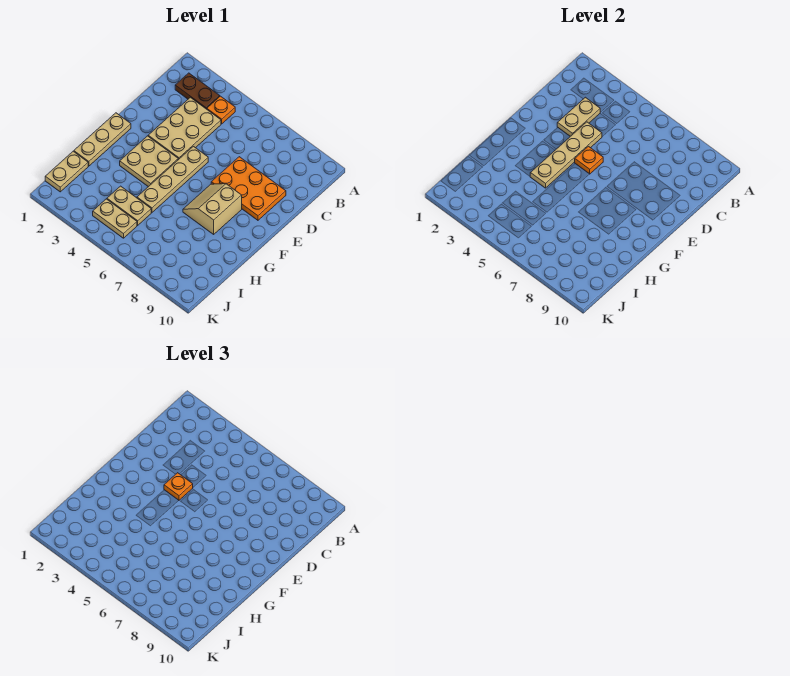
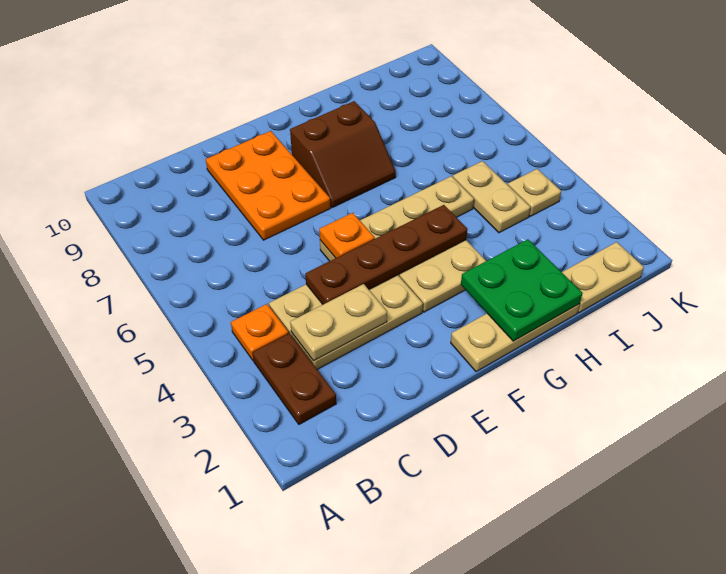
tan 1x4 plate [530,122,602,188] -> brown 1x4 plate [305,205,467,304]
orange 1x1 plate [164,473,193,500] -> none
tan 2x2 slope [183,184,242,234] -> brown 2x2 slope [290,101,396,208]
none -> green 2x2 plate [461,239,583,341]
tan 1x2 plate [93,199,137,238] -> tan 1x1 plate [508,169,561,216]

